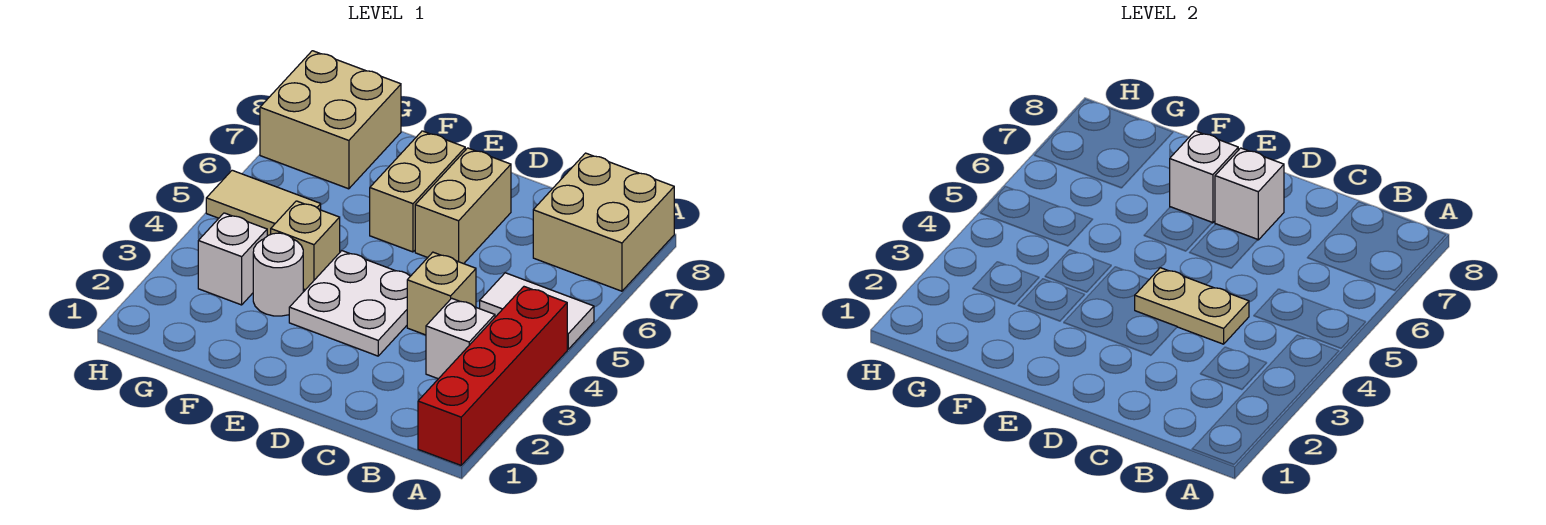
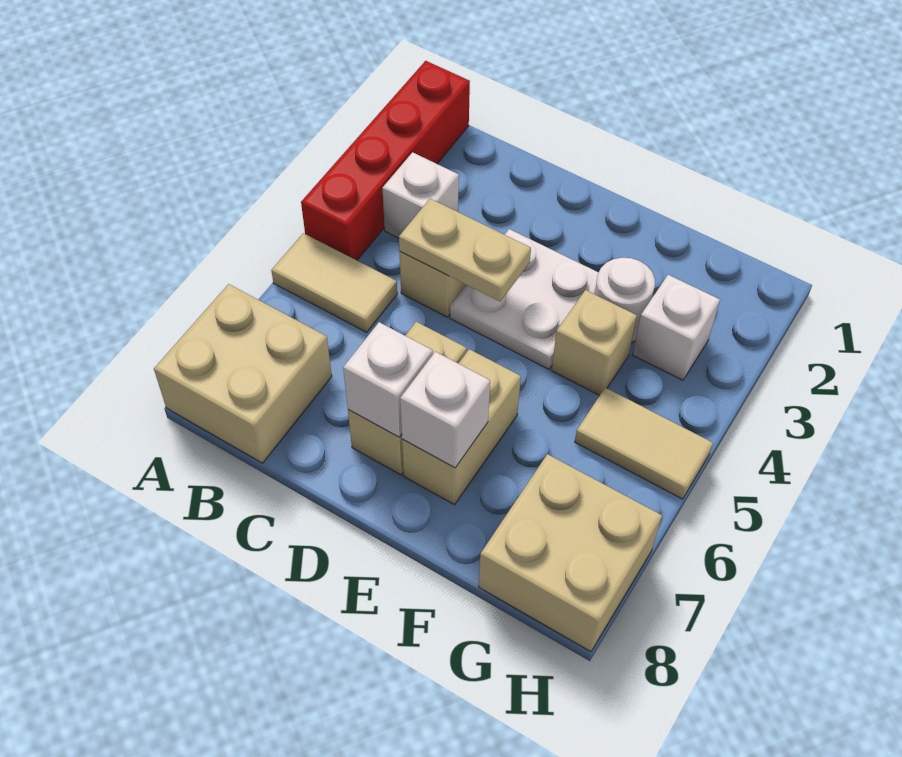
white 1x2 tile [480,273,594,349] -> tan 1x2 tile [271,233,397,332]

